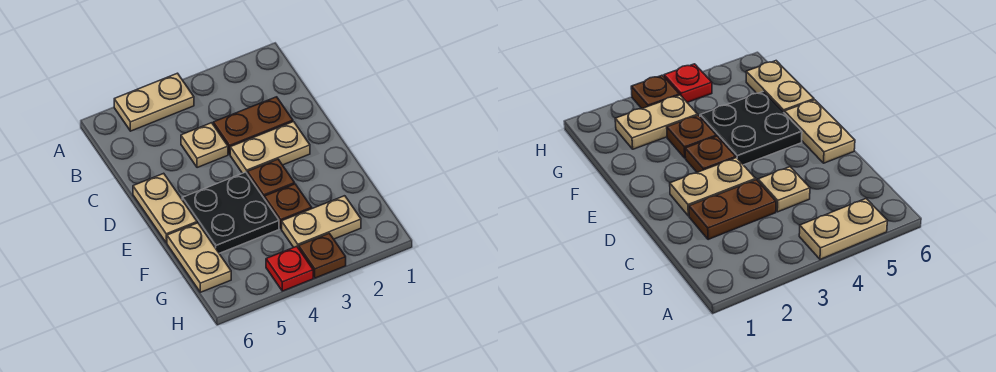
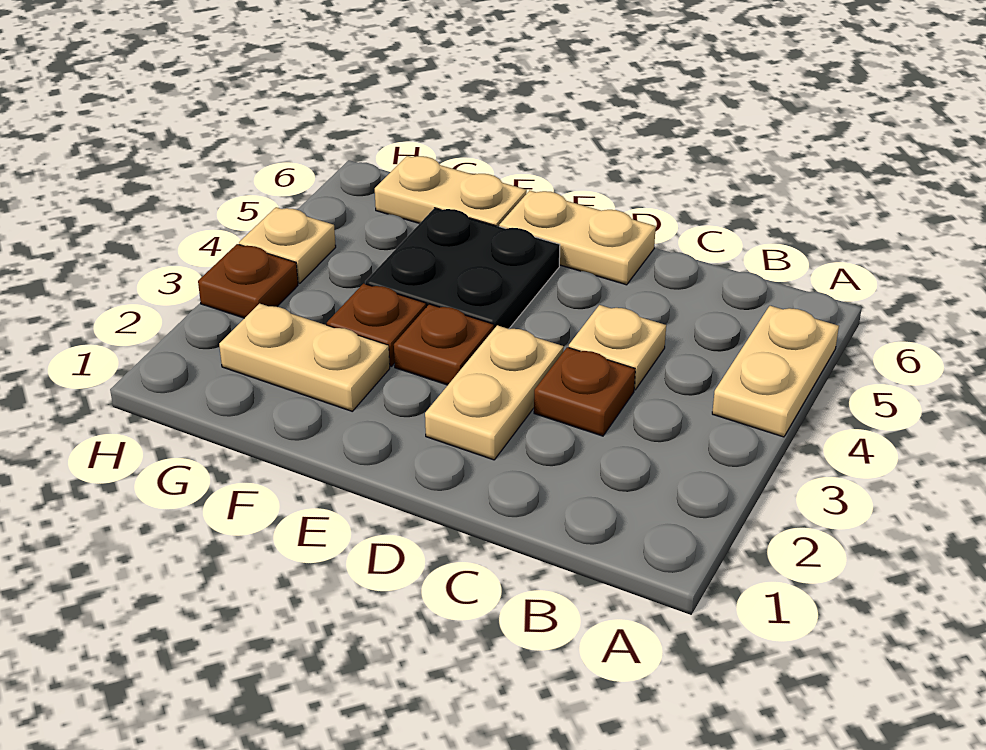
brown 1x2 plate [213,97,293,154] -> brown 1x1 plate [534,347,635,436]
tan 1x2 plate [282,196,361,248] -> tan 1x2 plate turned to [219,304,390,411]
red 1x1 plate [266,246,313,291] -> tan 1x1 plate [239,207,336,283]

